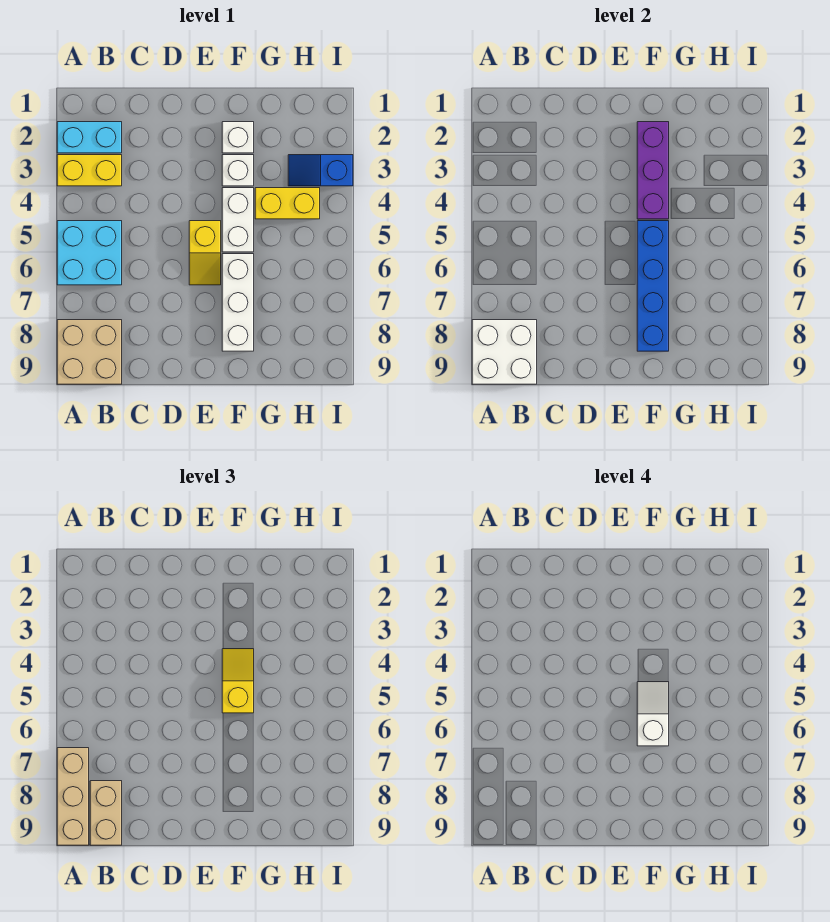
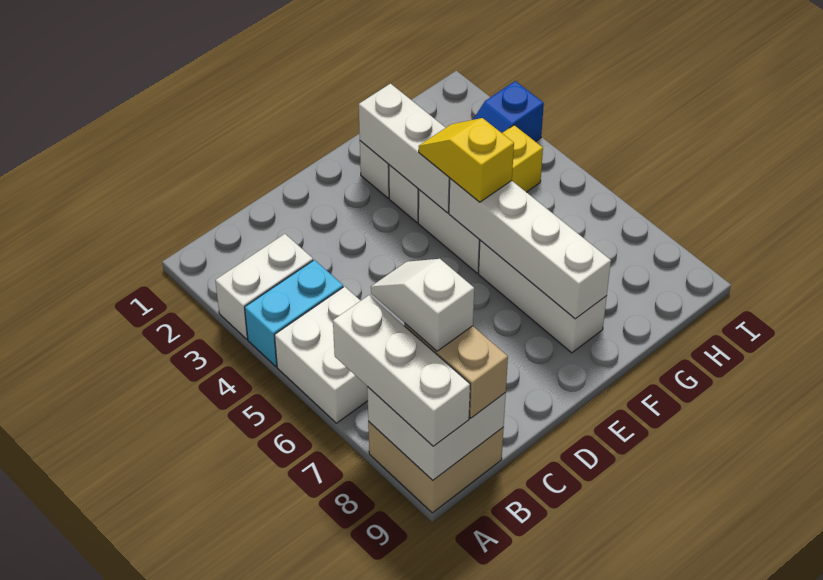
cyan 1x2 brick [57,122,122,153] -> cyan 1x2 brick moved to [245,260,343,366]
yellow 1x2 brick [57,155,122,186] -> white 1x2 brick [215,234,313,339]
cyan 2x2 brick [57,221,122,285] -> white 2x2 brick [275,287,368,423]
tan 1x3 brick [57,748,89,845] -> white 1x3 brick [333,295,470,446]
yellow 1x2 slope [189,221,221,285] -> none
purple 1x3 brick [637,122,669,219] -> white 1x3 brick [359,84,450,213]
blue 1x4 brick [637,221,669,351] -> white 1x4 brick [449,178,611,319]
white 1x2 slope [637,682,669,746] -> white 1x2 slope moved to [371,259,474,351]

